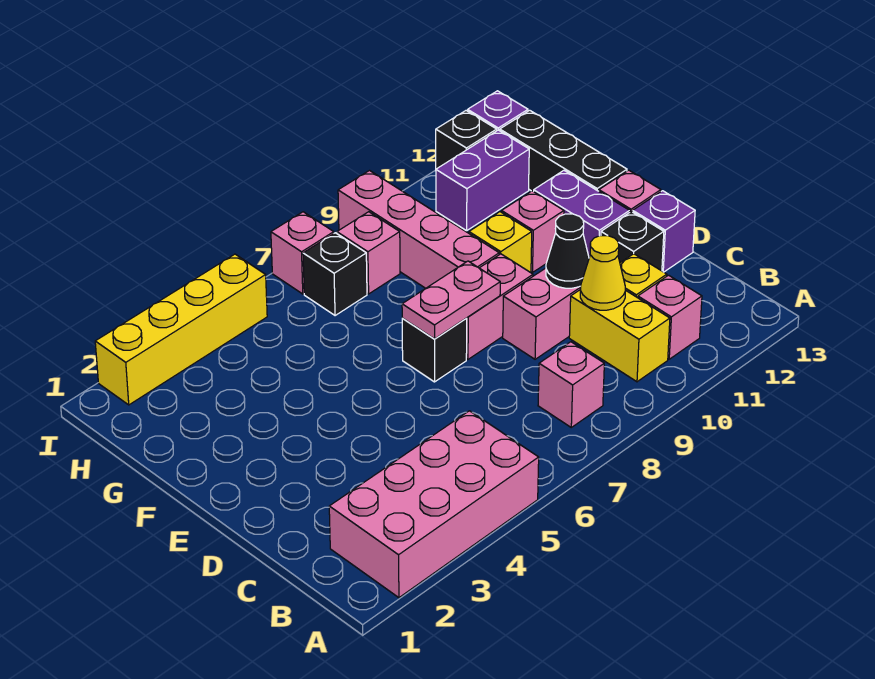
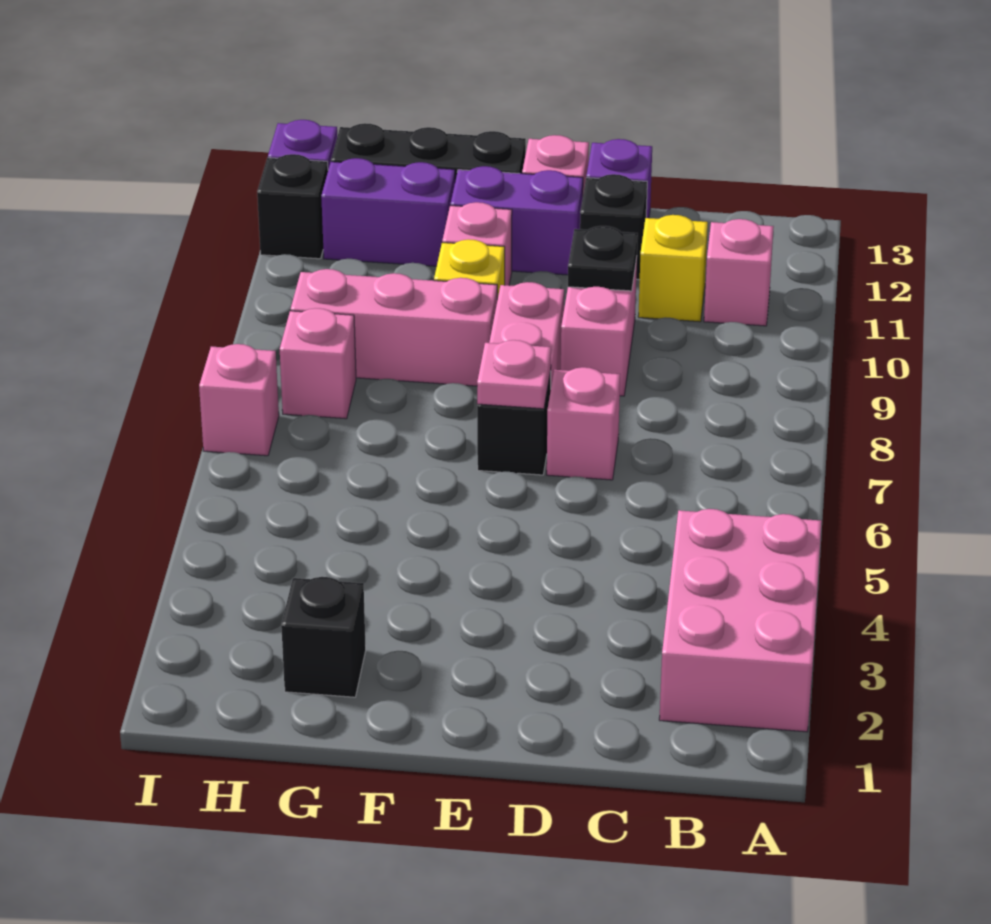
pink 2x4 brick [329,411,539,598] -> pink 2x3 brick [659,509,822,732]
pink 1x1 brick [538,342,604,427] -> pink 1x1 brick moved to [547,367,620,480]
yellow 1x2 brick [569,290,670,382] -> none
yellow 1x1 cone [580,236,626,310] -> none
black 1x1 cone [546,214,589,288] -> black 1x1 plate [568,226,638,291]
pink 1x2 plate [402,261,500,339] -> pink 1x1 plate [477,340,551,409]
pink 1x4 brick [338,171,499,288] -> pink 1x3 brick [291,269,497,386]
black 1x1 brick [303,233,367,316] -> black 1x1 brick moved to [281,577,366,697]
purple 1x2 brick [436,130,529,231] -> purple 1x2 brick turned to [321,158,455,266]
yellow 1x4 brick [95,254,267,405] -> none

